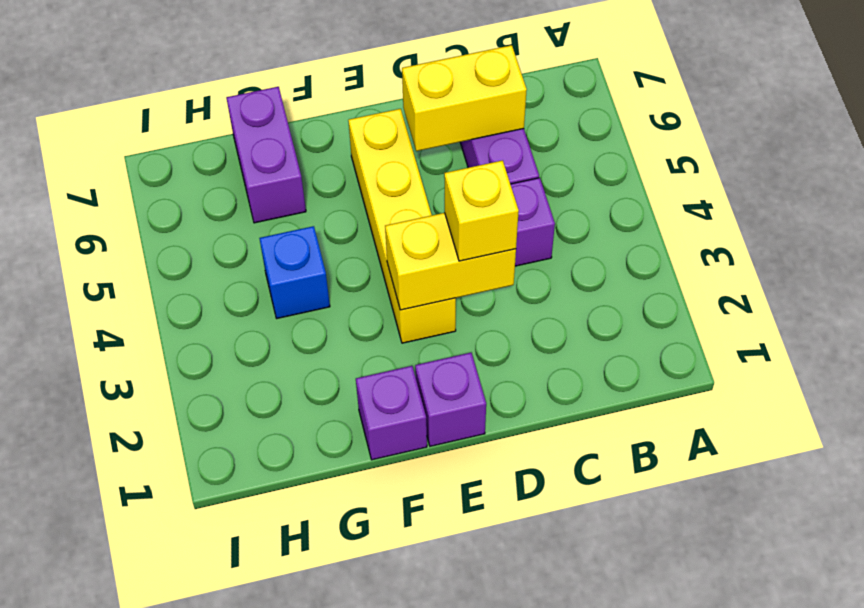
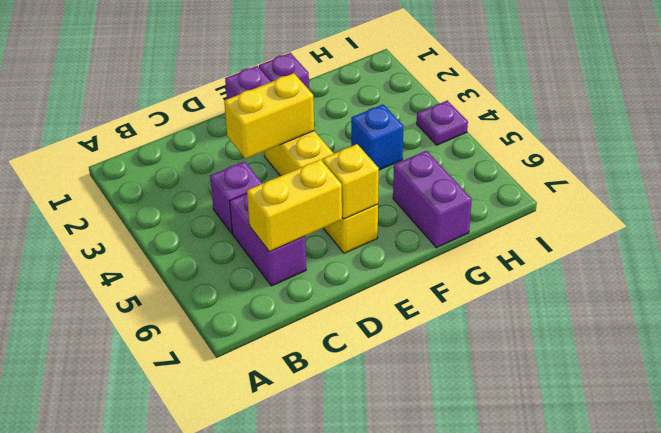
yellow 1x1 brick [444,160,519,261] -> yellow 1x1 brick moved to [322,144,379,219]
none -> purple 1x1 plate [417,100,468,145]

